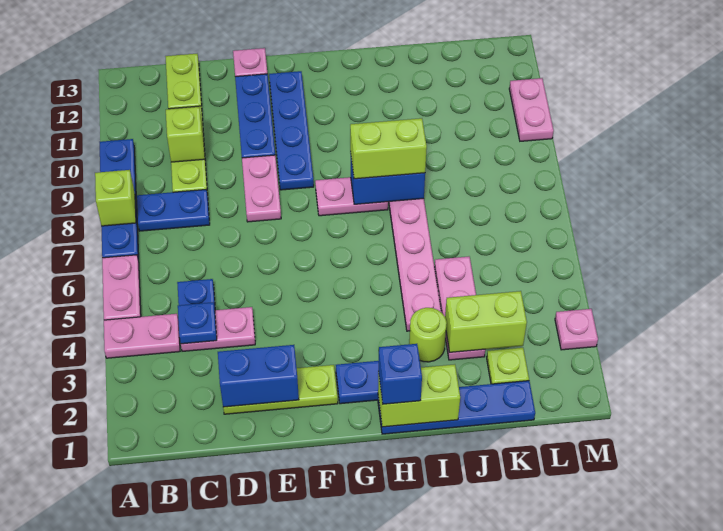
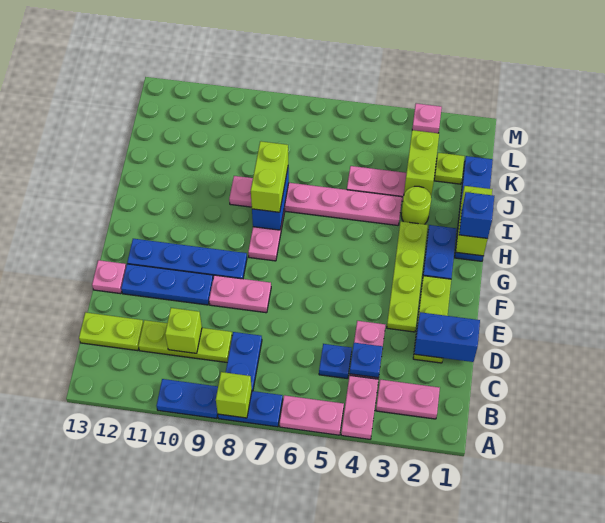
blue 1x2 brick [218,345,299,407] -> blue 1x2 brick turned to [414,312,480,362]
none -> lime 1x4 plate [387,221,428,332]
pink 1x2 plate [509,78,554,141] -> pink 1x2 plate moved to [376,380,440,419]

